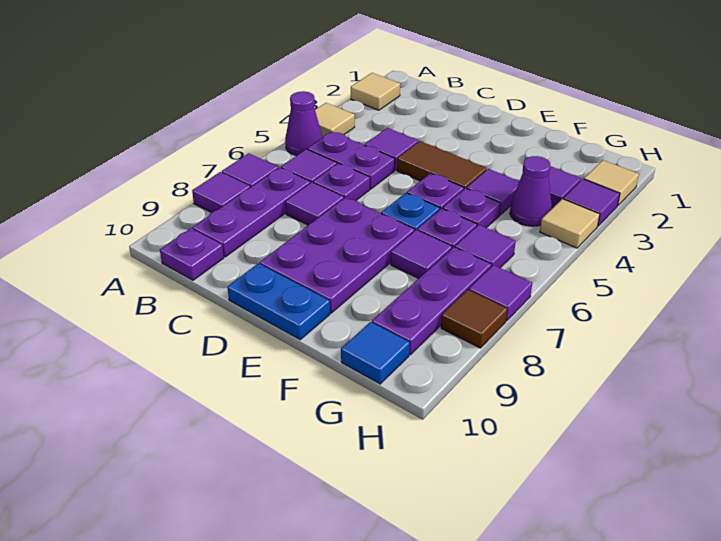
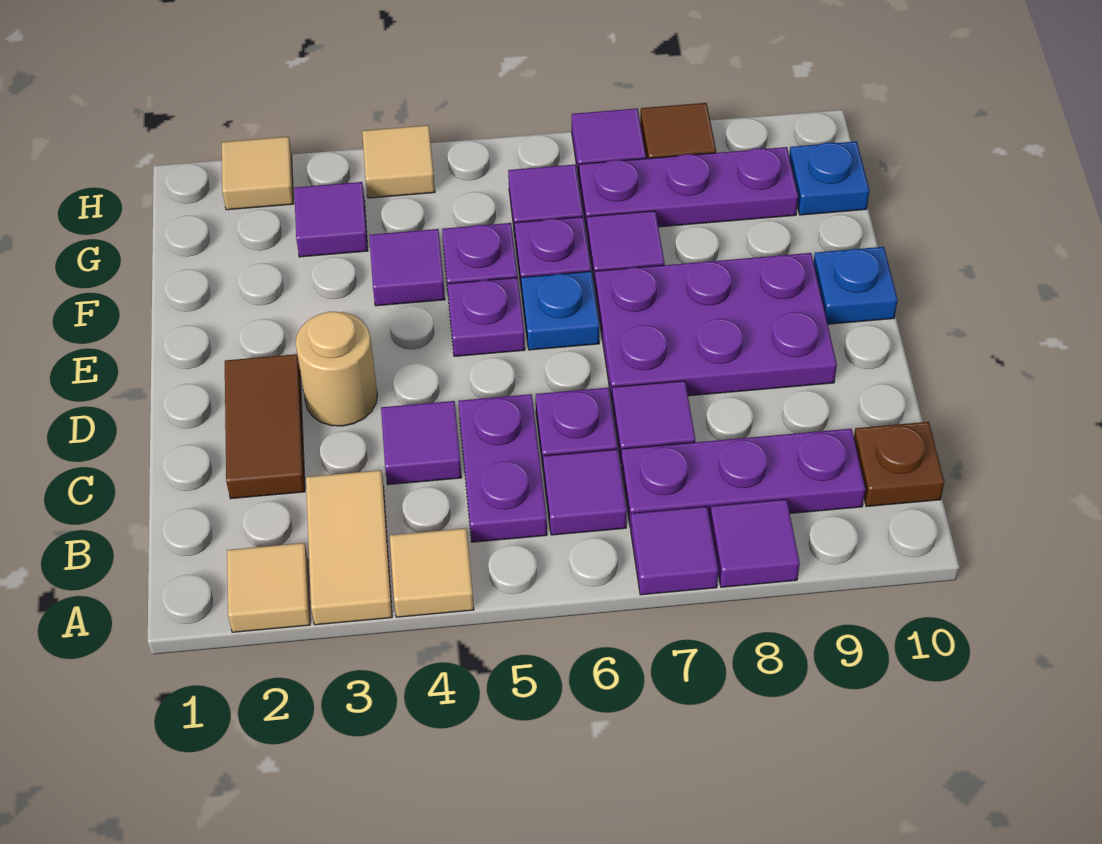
none -> tan 1x2 tile [306,470,392,625]
purple 1x1 cone [285,91,323,156] -> none
purple 1x1 plate [160,228,224,280] -> brown 1x1 plate [854,422,944,507]
none -> tan 1x1 round brick [296,312,377,426]
brown 1x2 tile [397,141,487,189] -> brown 1x2 tile moved to [225,354,305,499]
blue 1x2 plate [227,263,330,340] -> blue 1x1 plate [814,247,898,324]
purple 1x1 cone [510,156,552,226] -> none
blue 1x1 tile [341,322,410,384] -> blue 1x1 plate [789,141,870,215]
purple 1x1 tile [563,179,620,226] -> none

